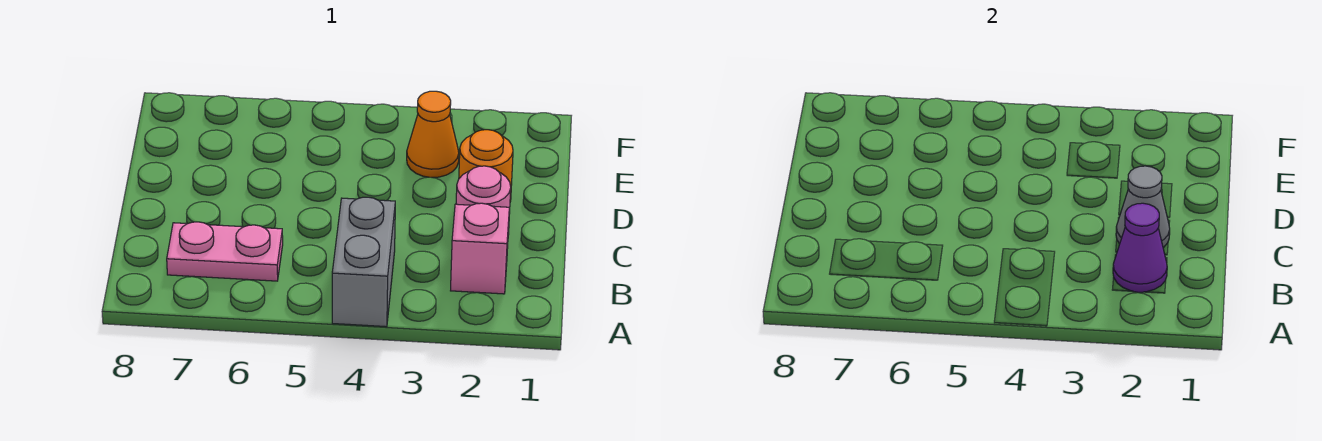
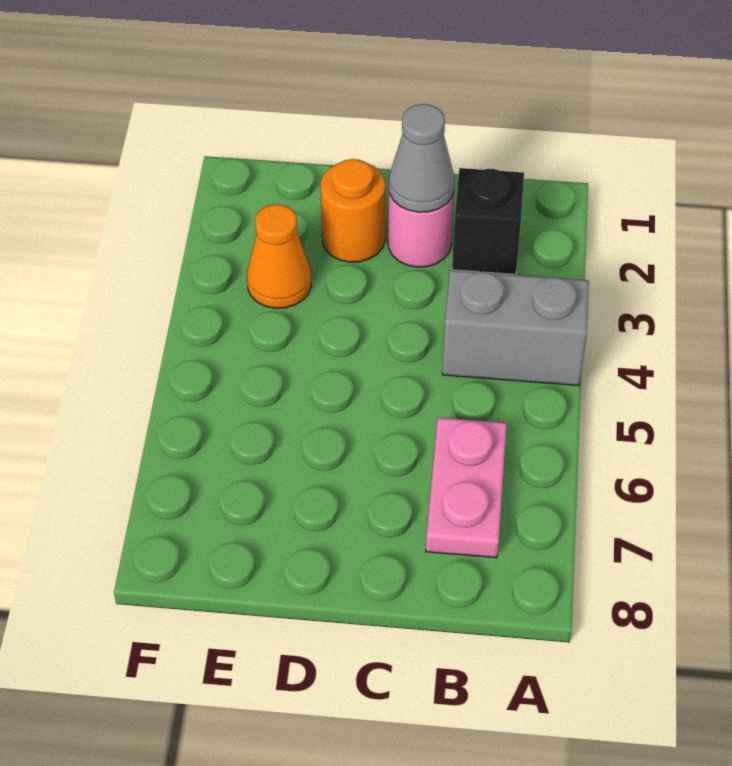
pink 1x1 brick [451,203,509,294] -> black 1x1 brick [452,168,524,274]
purple 1x1 cone [1113,203,1167,292] -> none

